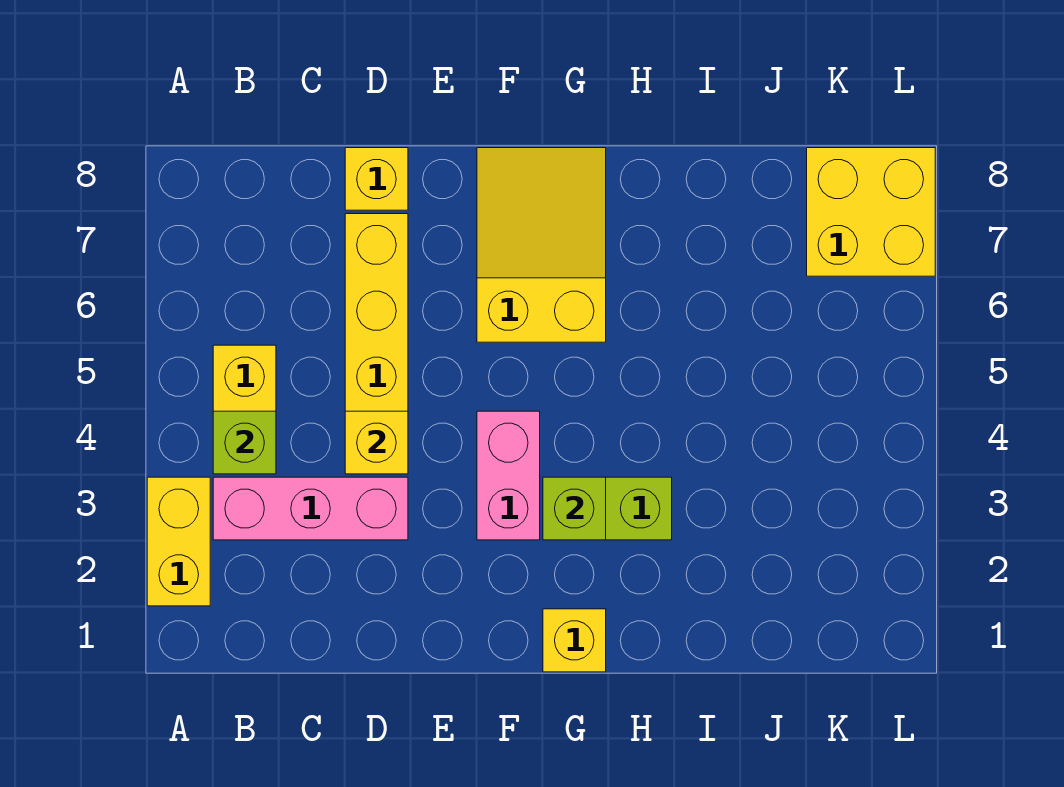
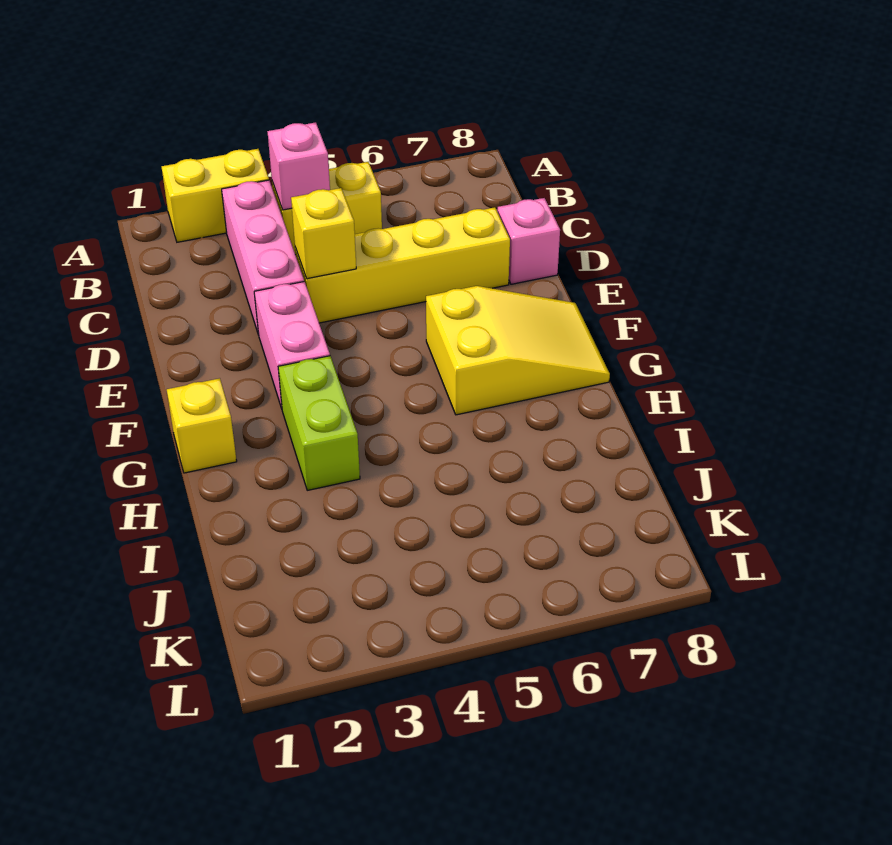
lime 1x1 brick [213,411,276,474] -> pink 1x1 brick [267,122,330,210]
yellow 1x1 brick [345,148,408,210] -> pink 1x1 brick [497,198,560,284]
pink 1x2 brick [477,411,540,540] -> pink 1x2 brick turned to [254,282,330,408]
lime 1x1 brick [543,477,606,540] -> none
yellow 2x2 brick [807,148,935,276] -> none

